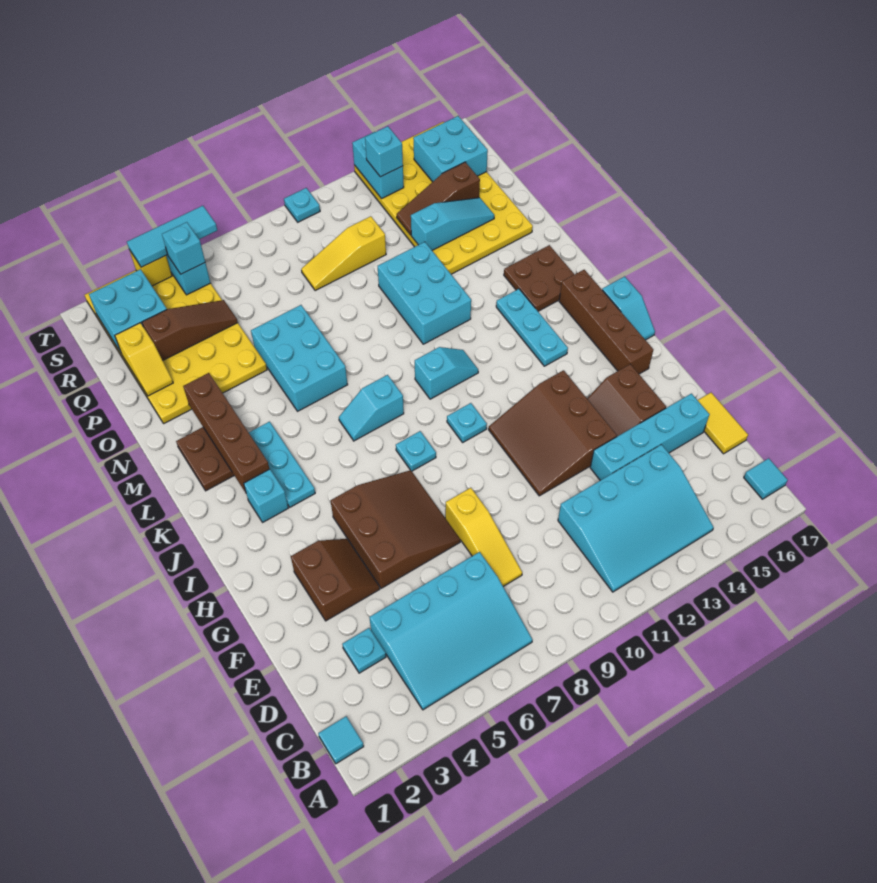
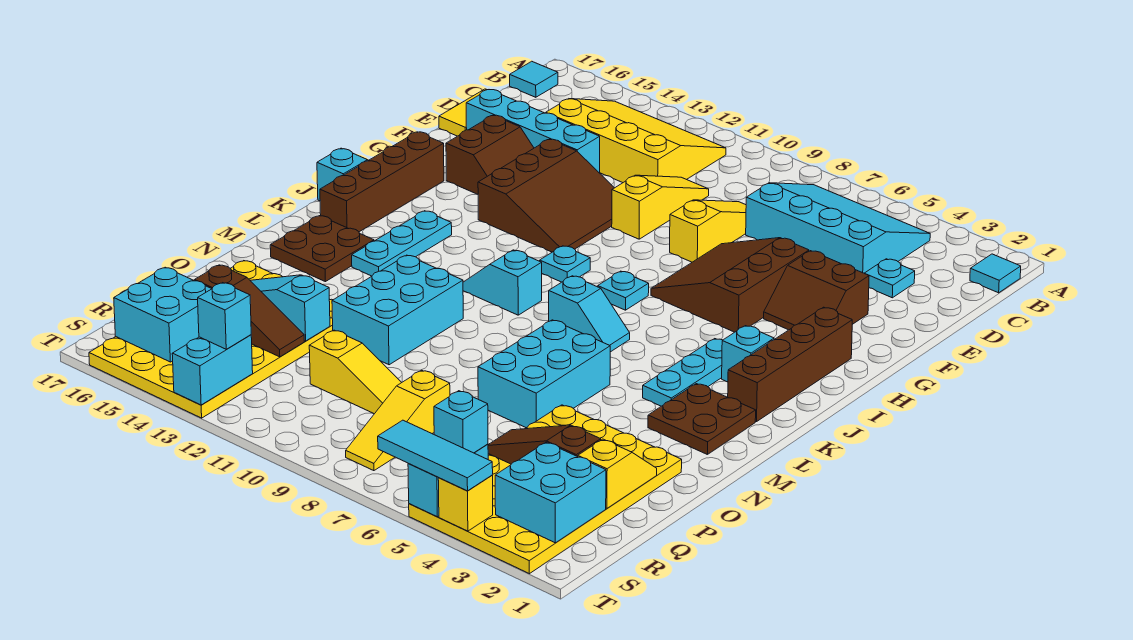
cyan 3x4 slope [558,445,714,592] -> yellow 3x4 slope [546,99,726,183]
none -> yellow 1x3 slope [612,175,709,239]
brown 2x2 slope [291,539,380,621] -> brown 2x2 slope turned to [764,251,869,330]
brown 1x4 brick [183,373,269,493] -> brown 1x4 brick moved to [728,307,852,422]
none -> yellow 1x3 slope [346,370,450,471]
cyan 1x1 plate [284,188,320,222] -> none

